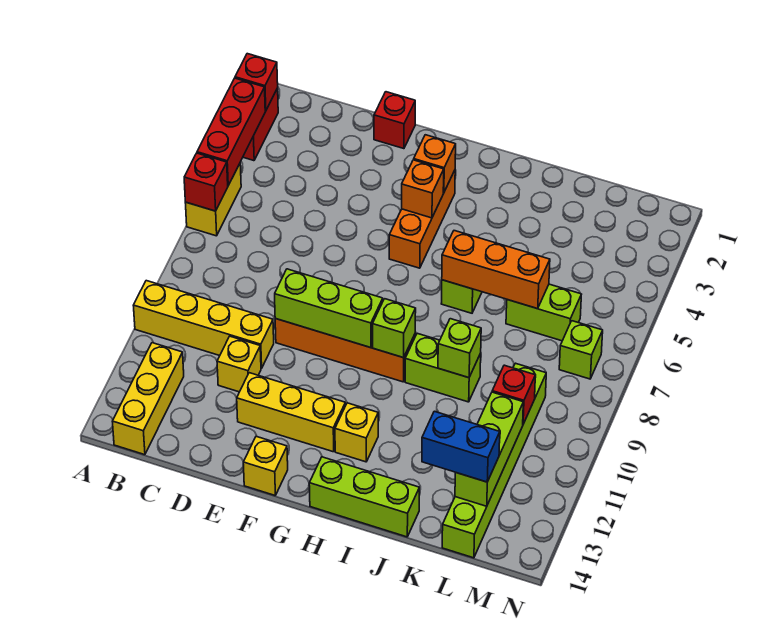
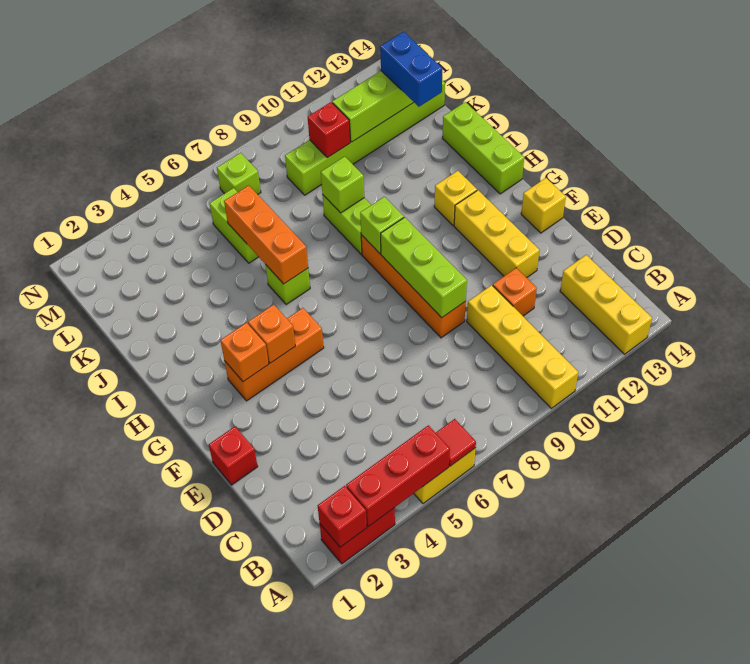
red 1x1 brick [184,153,228,211] -> red 1x1 tile [436,419,476,466]
yellow 1x3 brick [112,343,184,455] -> yellow 1x3 brick turned to [560,255,652,354]
yellow 1x1 brick [217,336,261,392] -> orange 1x1 brick [493,268,537,316]

